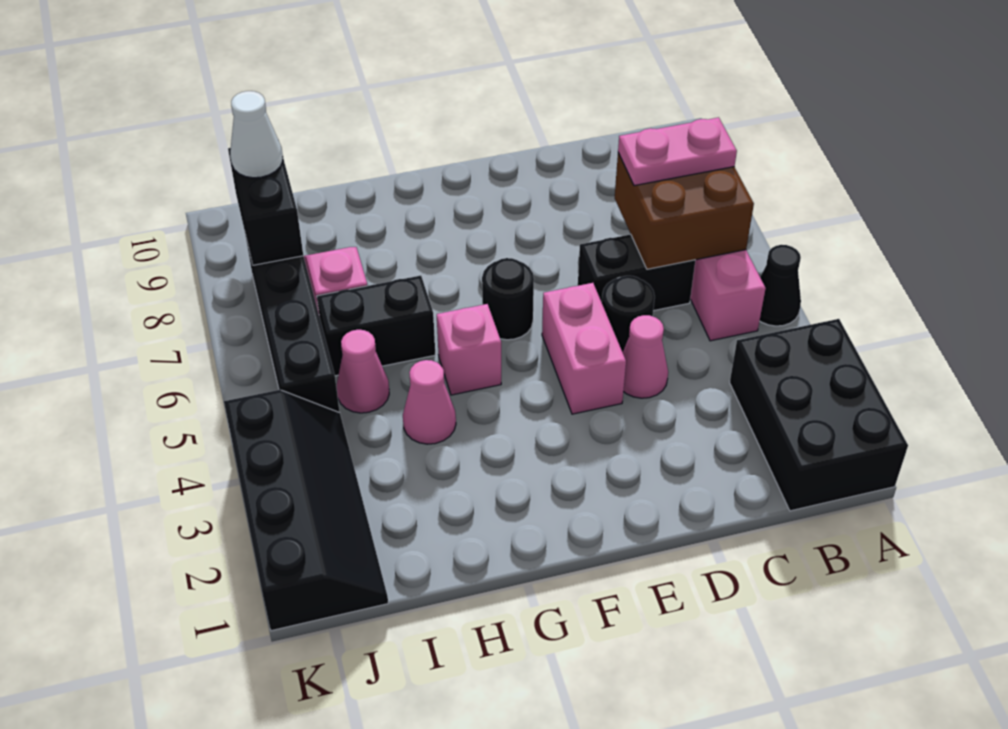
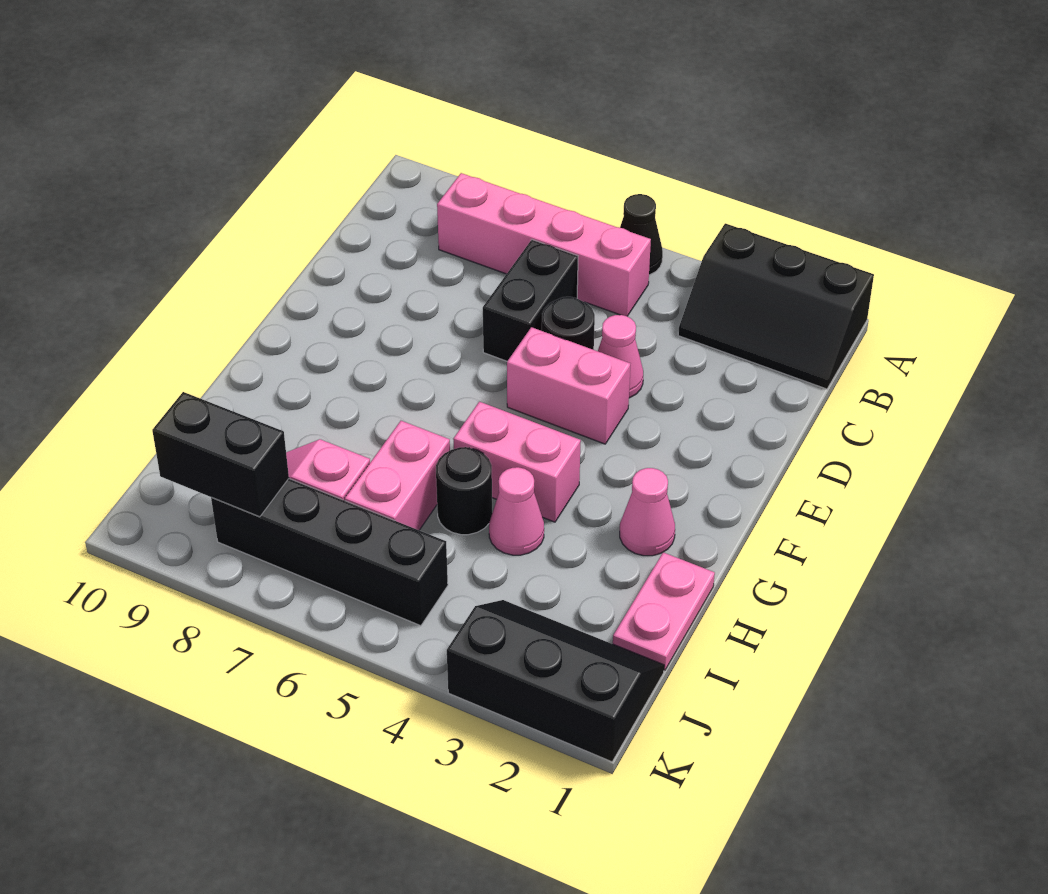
black 2x3 brick [730,319,908,511] -> black 2x3 slope [678,223,874,389]
brown 2x2 brick [615,153,754,269] -> none
pink 1x2 plate [618,117,737,186] -> pink 1x2 plate moved to [613,552,715,671]
black 1x1 round brick [482,258,534,340] -> black 1x1 round brick moved to [436,447,492,535]
pink 1x1 brick [437,304,501,395] -> pink 1x2 brick [453,402,581,522]
black 1x2 brick [317,276,435,376] -> pink 1x2 brick [345,421,450,530]
pink 1x1 cone [337,330,389,413] -> pink 1x1 cone moved to [620,468,675,556]
black 2x4 slope [224,390,388,631] -> black 2x3 slope [447,600,664,762]
white 1x1 cone [230,91,283,178] -> none

